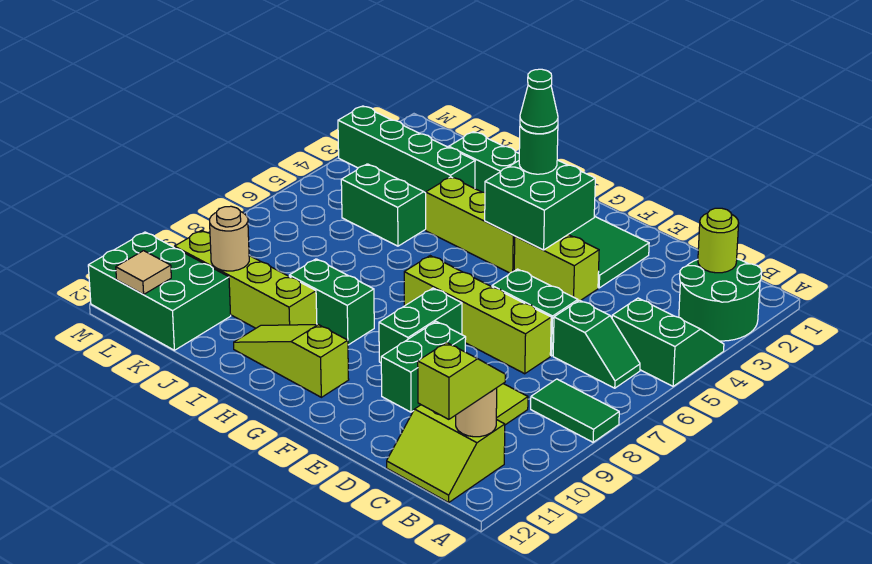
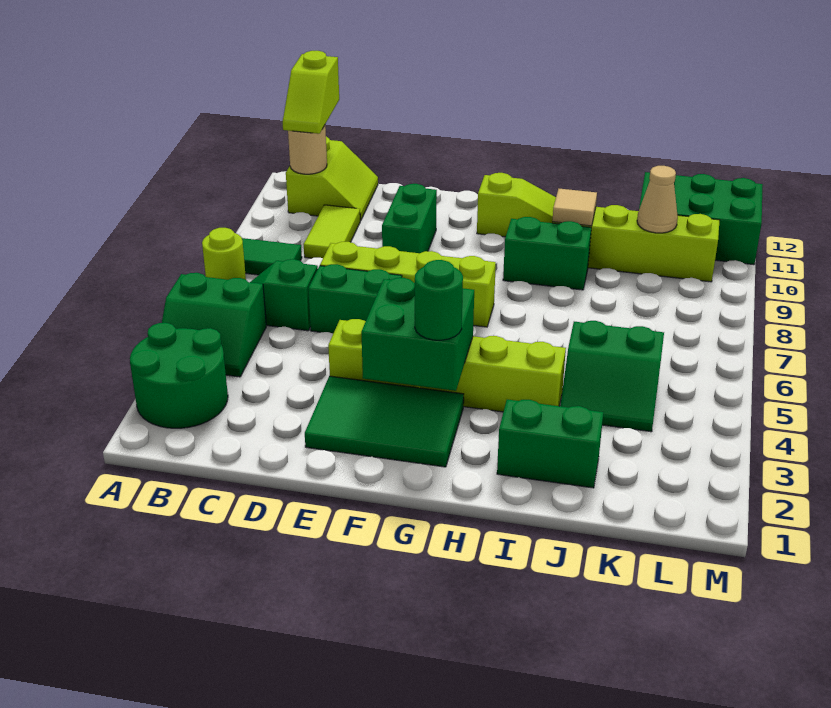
lime 1x1 round brick [698,208,739,273] -> lime 1x1 round brick moved to [202,228,246,280]
lime 2x2 slope [387,405,505,502] -> lime 2x2 slope turned to [286,137,378,220]
green 1x2 brick [379,288,462,363] -> none
green 1x1 cone [520,69,558,134] -> none
green 1x4 brick [338,106,475,193] -> none
tan 1x1 round brick [210,206,249,271] -> tan 1x1 cone [637,166,678,233]
tan 1x1 tile [116,251,171,295] -> tan 1x1 tile moved to [552,189,597,226]

